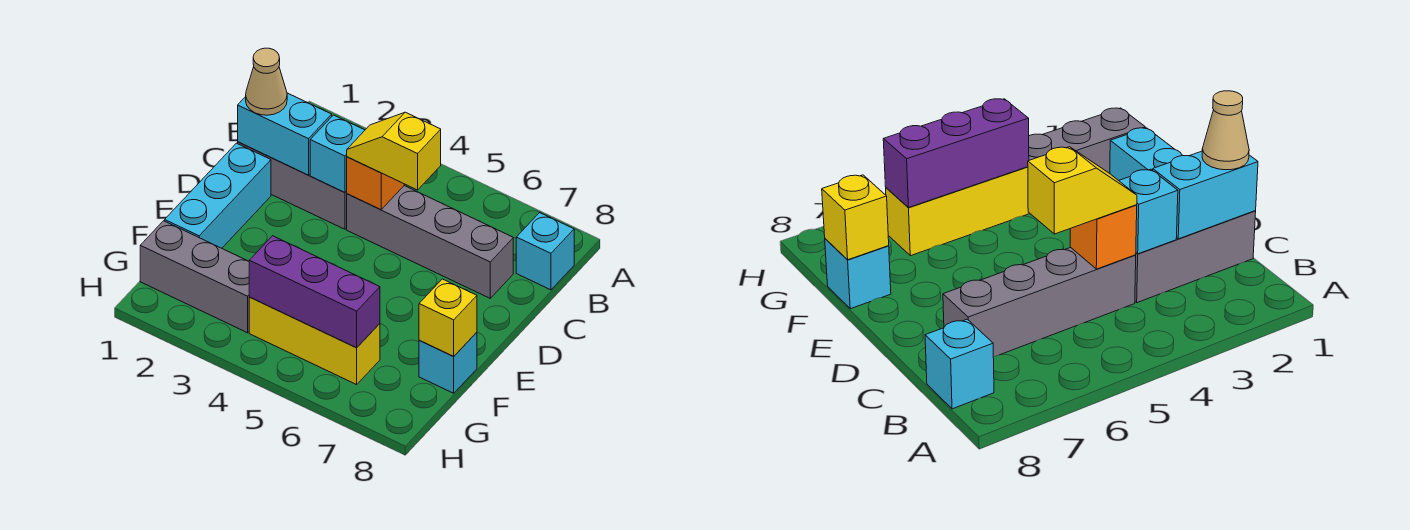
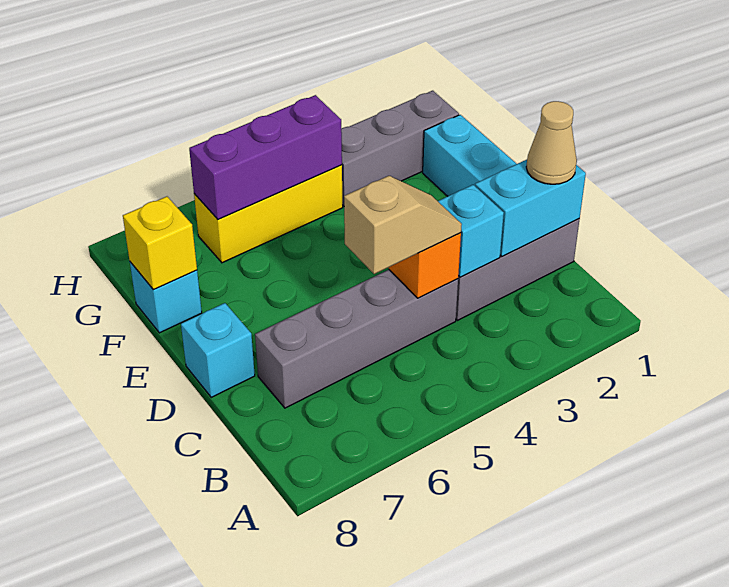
cyan 1x1 brick [516,213,574,290] -> cyan 1x1 brick moved to [181,303,255,397]
yellow 1x2 slope [347,112,441,190] -> tan 1x2 slope [344,176,462,274]

